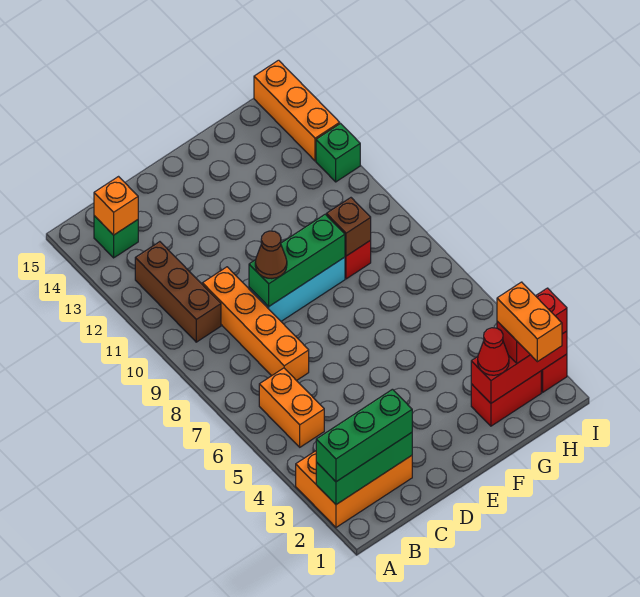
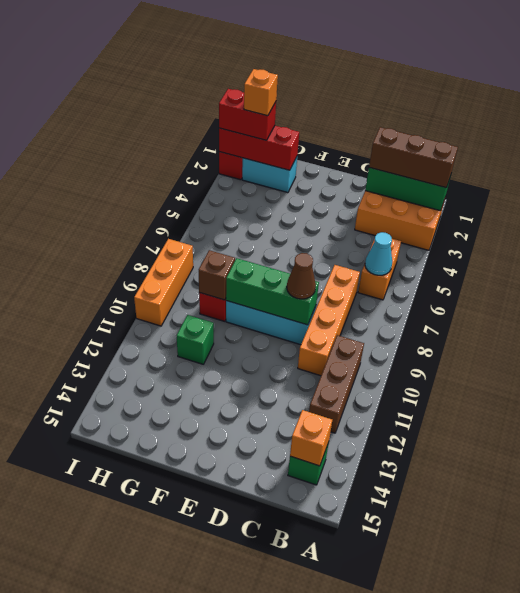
green 1x3 brick [316,389,412,482] -> brown 1x3 brick [369,127,458,188]
none -> cyan 1x1 cone [365,232,392,275]
red 1x2 brick [471,371,541,426] -> cyan 1x2 brick [242,157,297,193]
red 1x1 cone [478,328,509,375] -> none
orange 1x2 brick [497,282,562,362] -> orange 1x1 brick [244,69,278,116]
green 1x1 brick [316,124,360,182] -> green 1x1 brick moved to [177,315,214,364]
orange 1x3 brick [254,60,340,161] -> orange 1x3 brick moved to [134,239,193,326]

